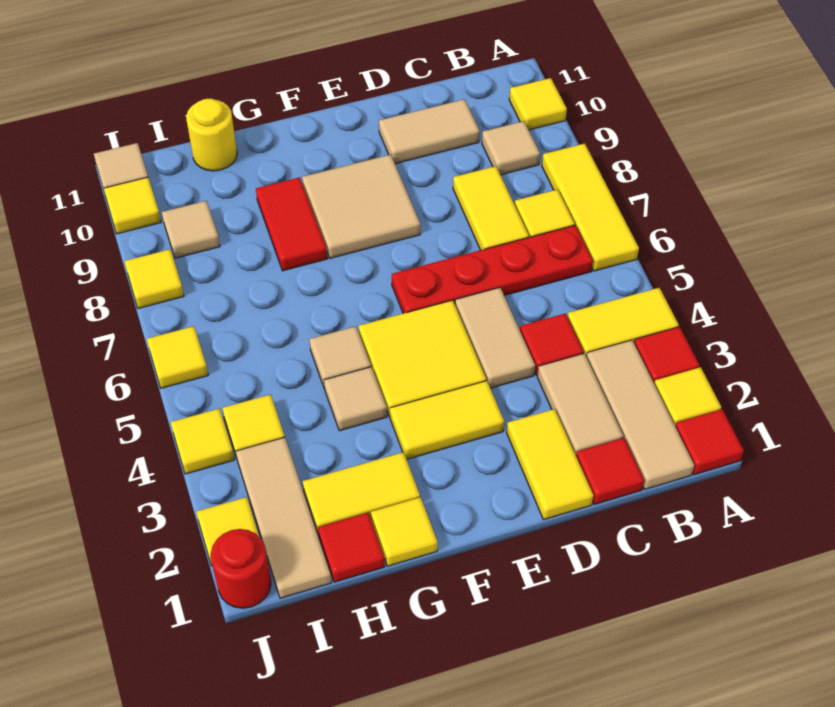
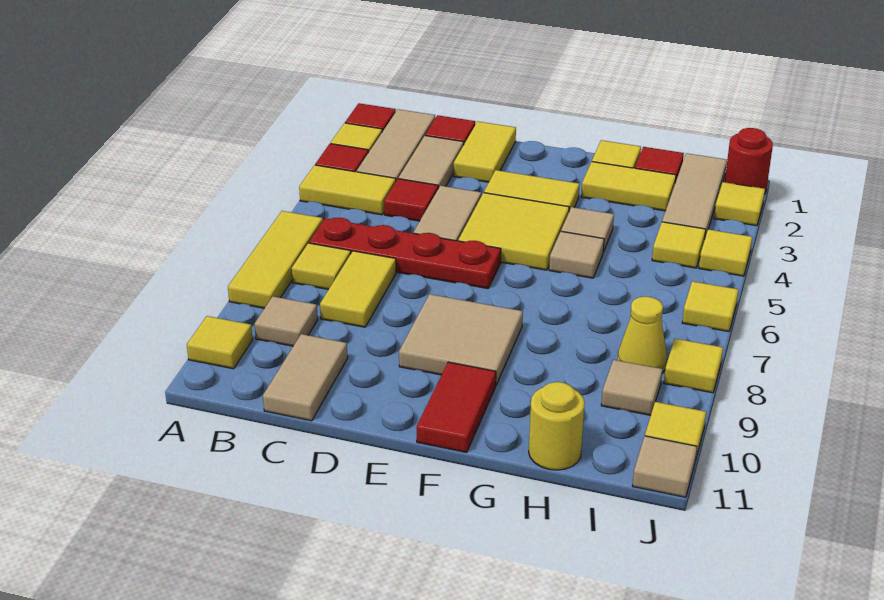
tan 1x2 tile [379,99,479,164] -> tan 1x2 tile turned to [263,334,348,421]
red 1x2 tile [256,177,327,271] -> red 1x2 tile moved to [417,362,496,453]
none -> yellow 1x1 cone [618,297,667,373]

